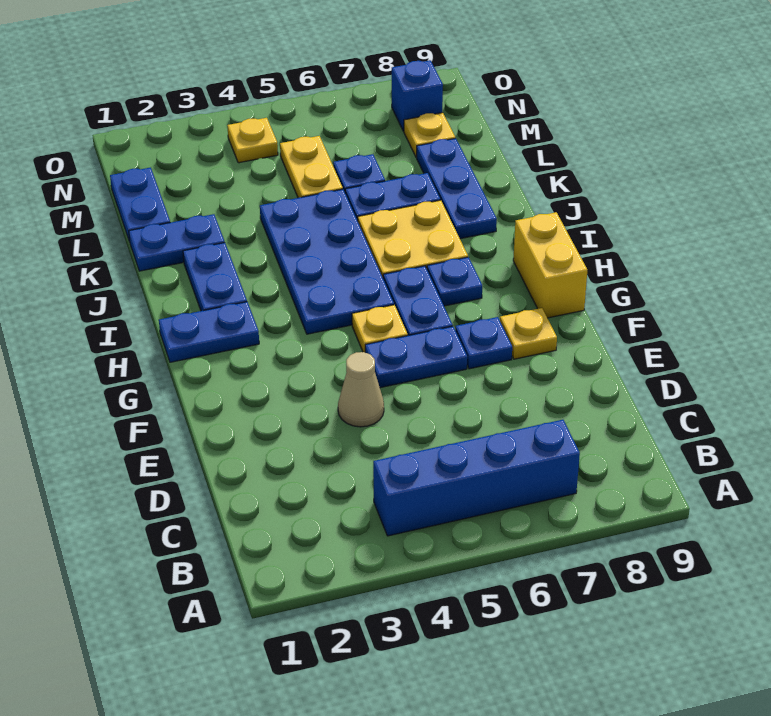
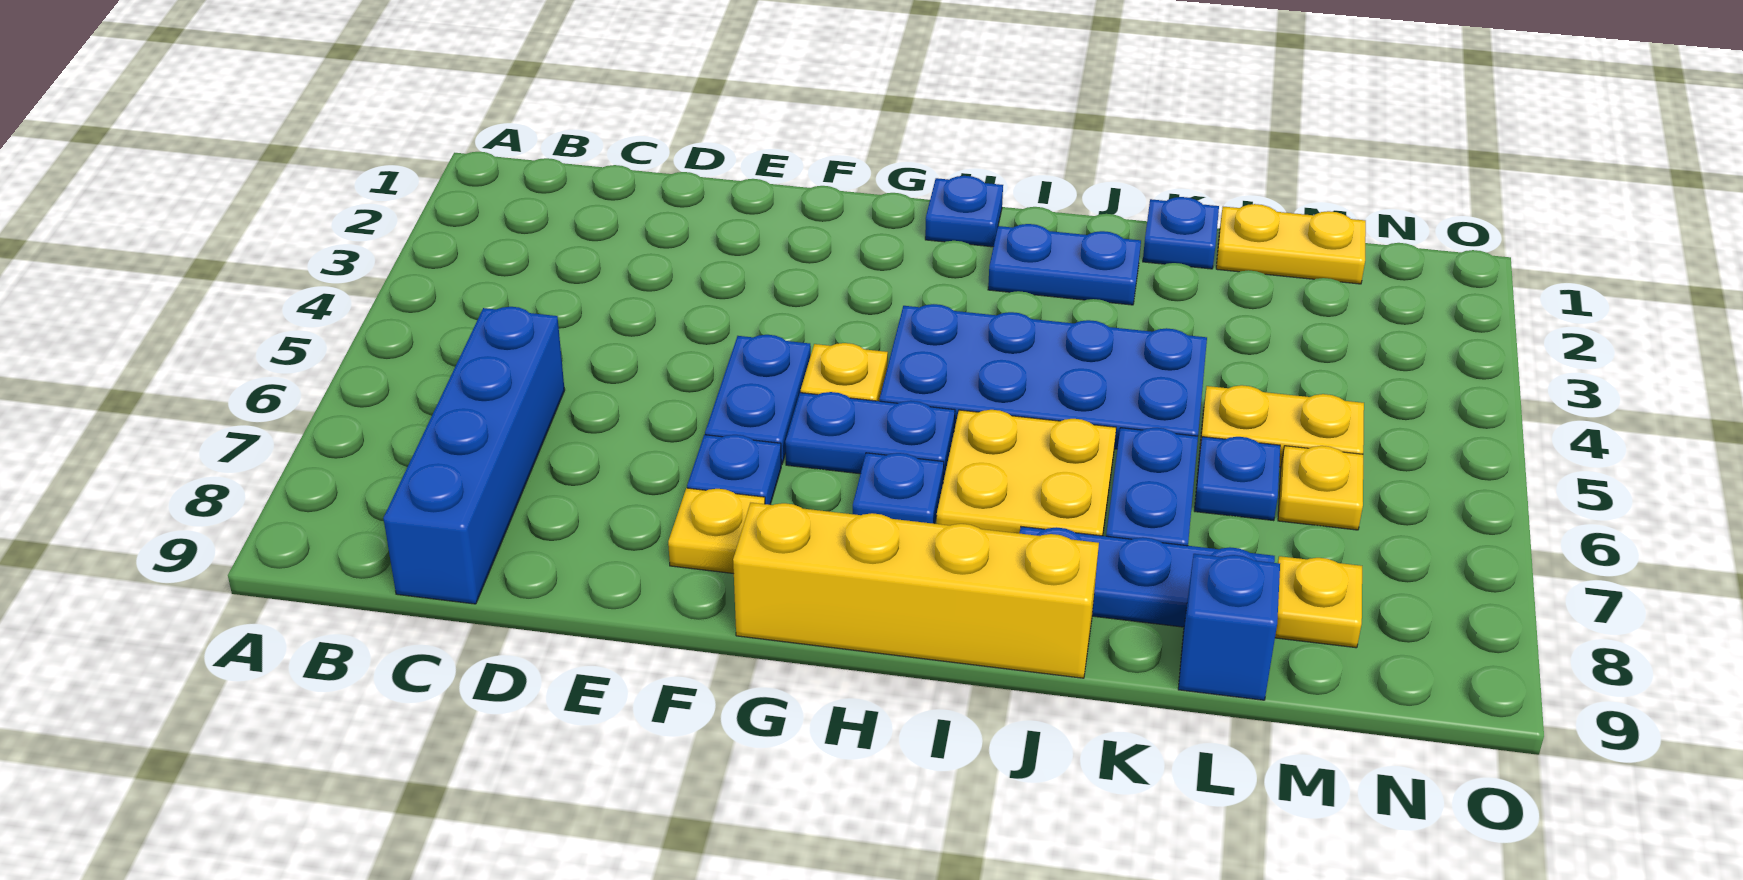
blue 1x4 brick [373,420,580,536] -> blue 1x4 brick moved to [383,307,565,604]
tan 1x1 cone [338,352,384,427] -> none
yellow 1x2 brick [513,212,587,318] -> yellow 1x4 brick [733,503,1099,678]
blue 1x2 plate [159,302,259,362] -> blue 1x1 plate [925,176,1003,247]
blue 1x2 plate [129,214,225,271] -> blue 1x1 plate [1143,197,1219,269]
blue 1x2 plate [110,168,170,241] -> yellow 1x2 plate [1216,204,1366,284]
yellow 1x1 plate [227,118,278,163] -> yellow 1x1 plate moved to [1278,446,1363,530]
blue 1x1 brick [392,60,443,131] -> blue 1x1 brick moved to [1178,554,1280,700]

